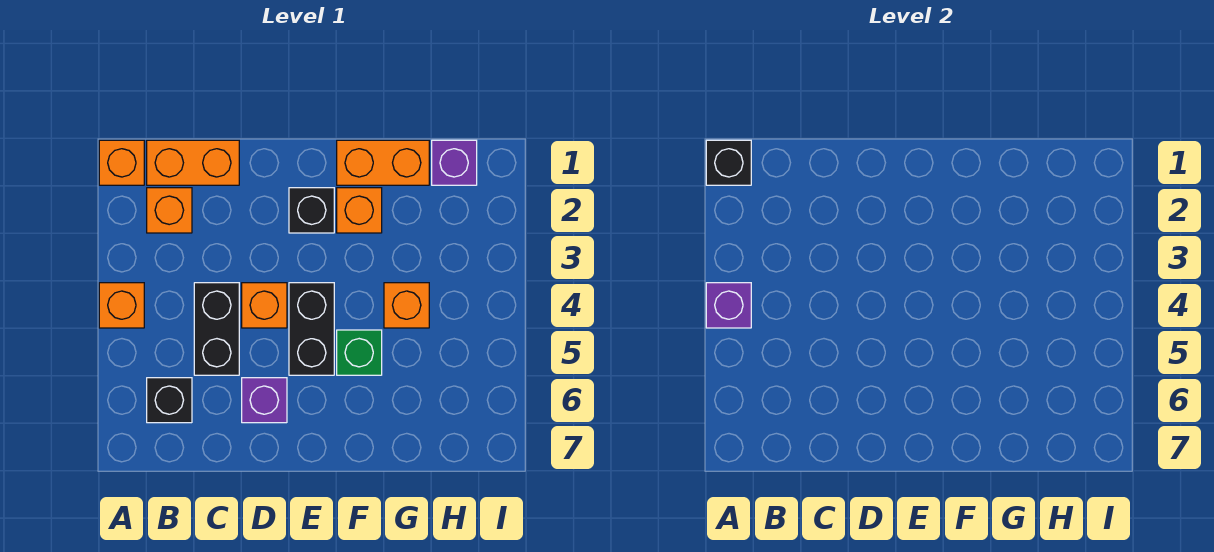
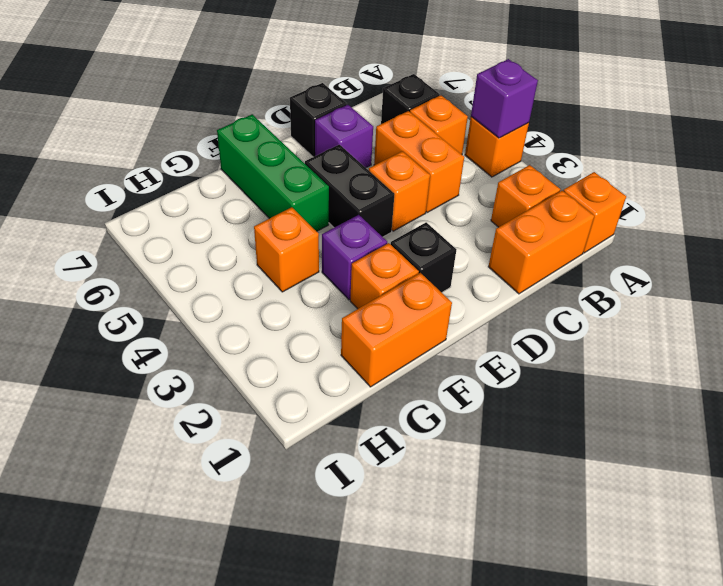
black 1x1 brick [706,140,751,185] -> black 1x1 brick moved to [290,83,347,157]
none -> orange 1x1 brick [410,95,468,154]
black 1x2 brick [194,283,239,375] -> orange 1x2 brick [374,111,464,212]
green 1x1 brick [337,330,382,375] -> green 1x3 brick [217,114,329,231]
purple 1x1 brick [432,140,477,185] -> purple 1x1 brick moved to [322,215,387,300]

